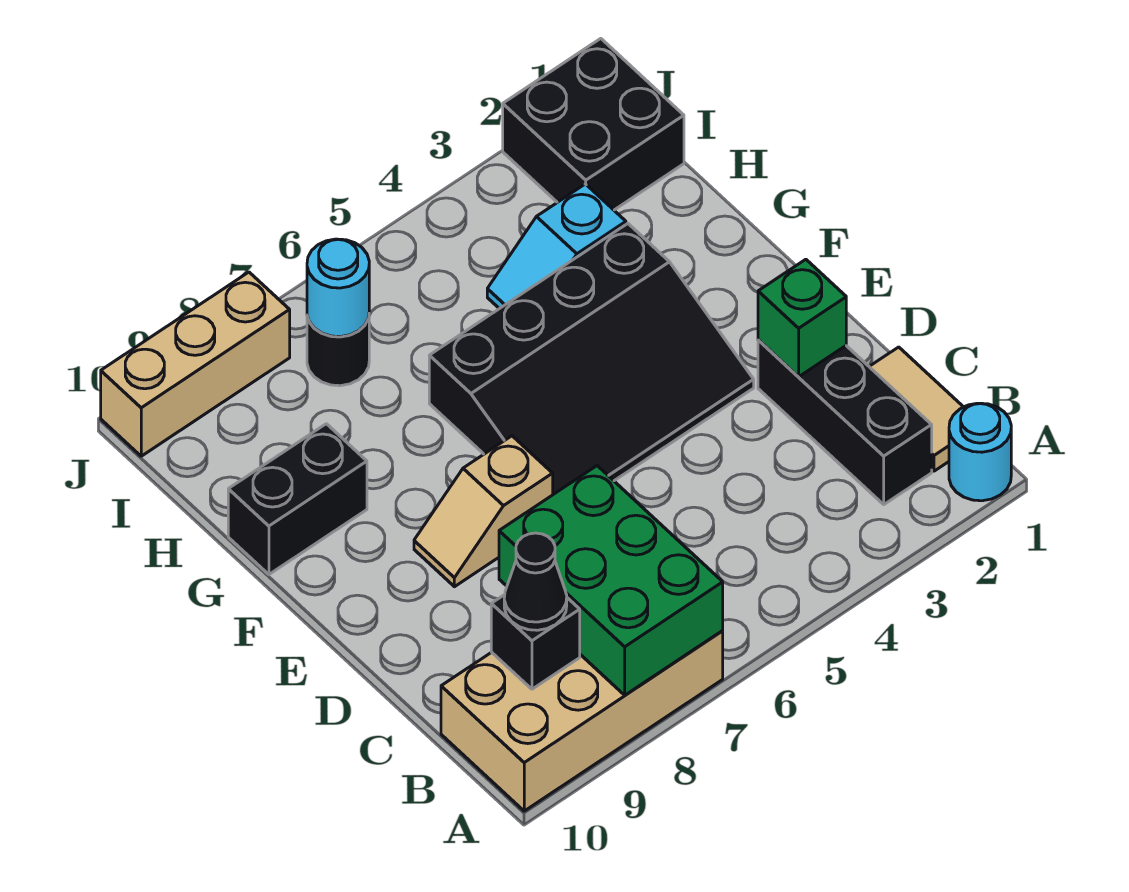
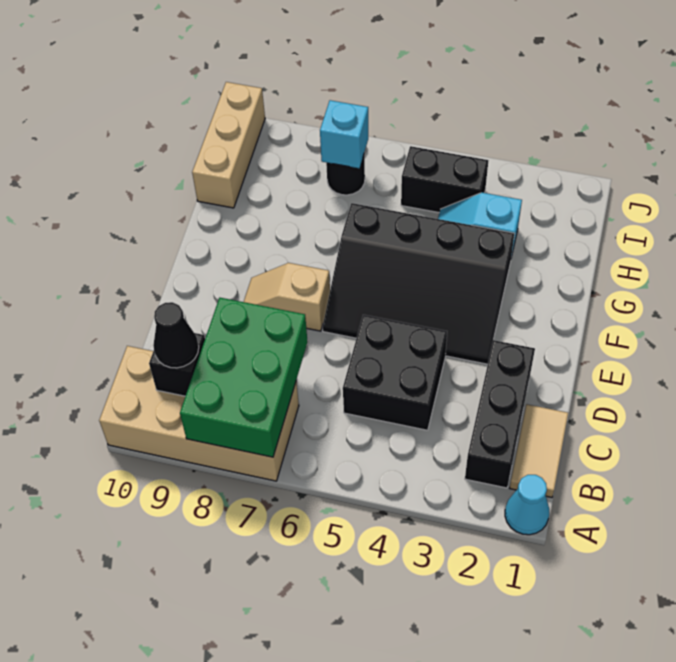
cyan 1x1 round brick [949,403,1011,501] -> cyan 1x1 cone [505,475,549,535]
green 1x1 brick [758,259,846,377] -> none
black 1x2 brick [228,424,367,574] -> black 1x2 brick moved to [401,146,488,212]
black 2x2 brick [503,39,684,210] -> black 2x2 brick moved to [343,315,447,430]
cyan 1x1 round brick [307,239,369,337] -> cyan 1x1 brick [320,100,368,168]
tan 1x3 brick [101,272,290,456] -> tan 1x3 brick turned to [192,82,265,208]

